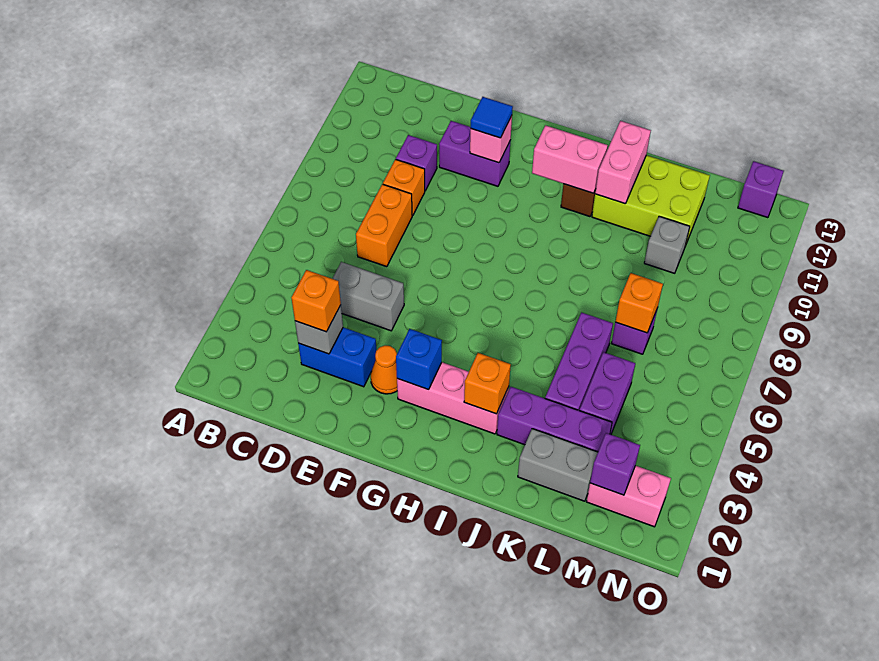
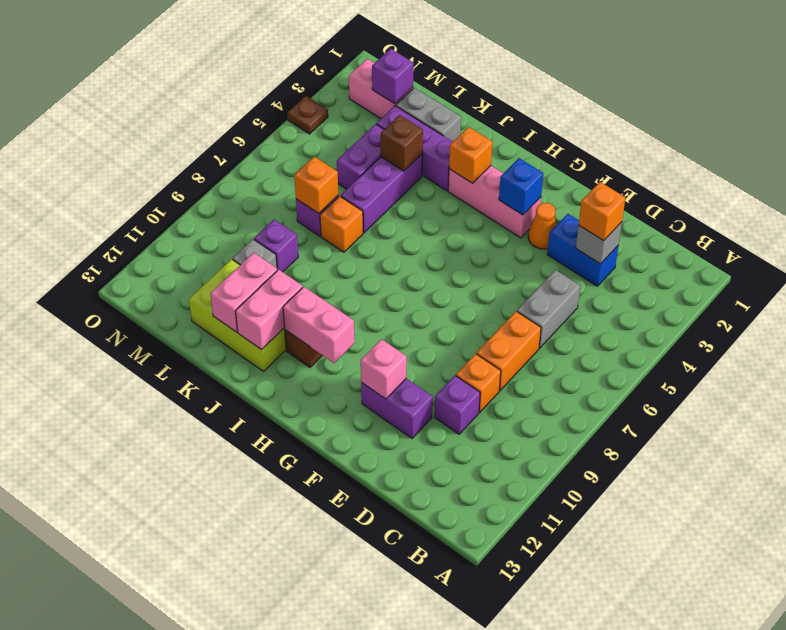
grey 1x2 brick [332,262,404,331] -> grey 1x2 brick turned to [517,270,580,348]
blue 1x1 tile [471,97,513,138] -> none
none -> brown 1x1 brick [381,115,423,171]
none -> orange 1x1 brick [320,196,363,252]
none -> pink 1x2 brick [210,253,277,332]
purple 1x1 brick [738,161,784,218] -> purple 1x1 brick moved to [254,220,298,272]
none -> brown 1x1 plate [287,96,328,134]

